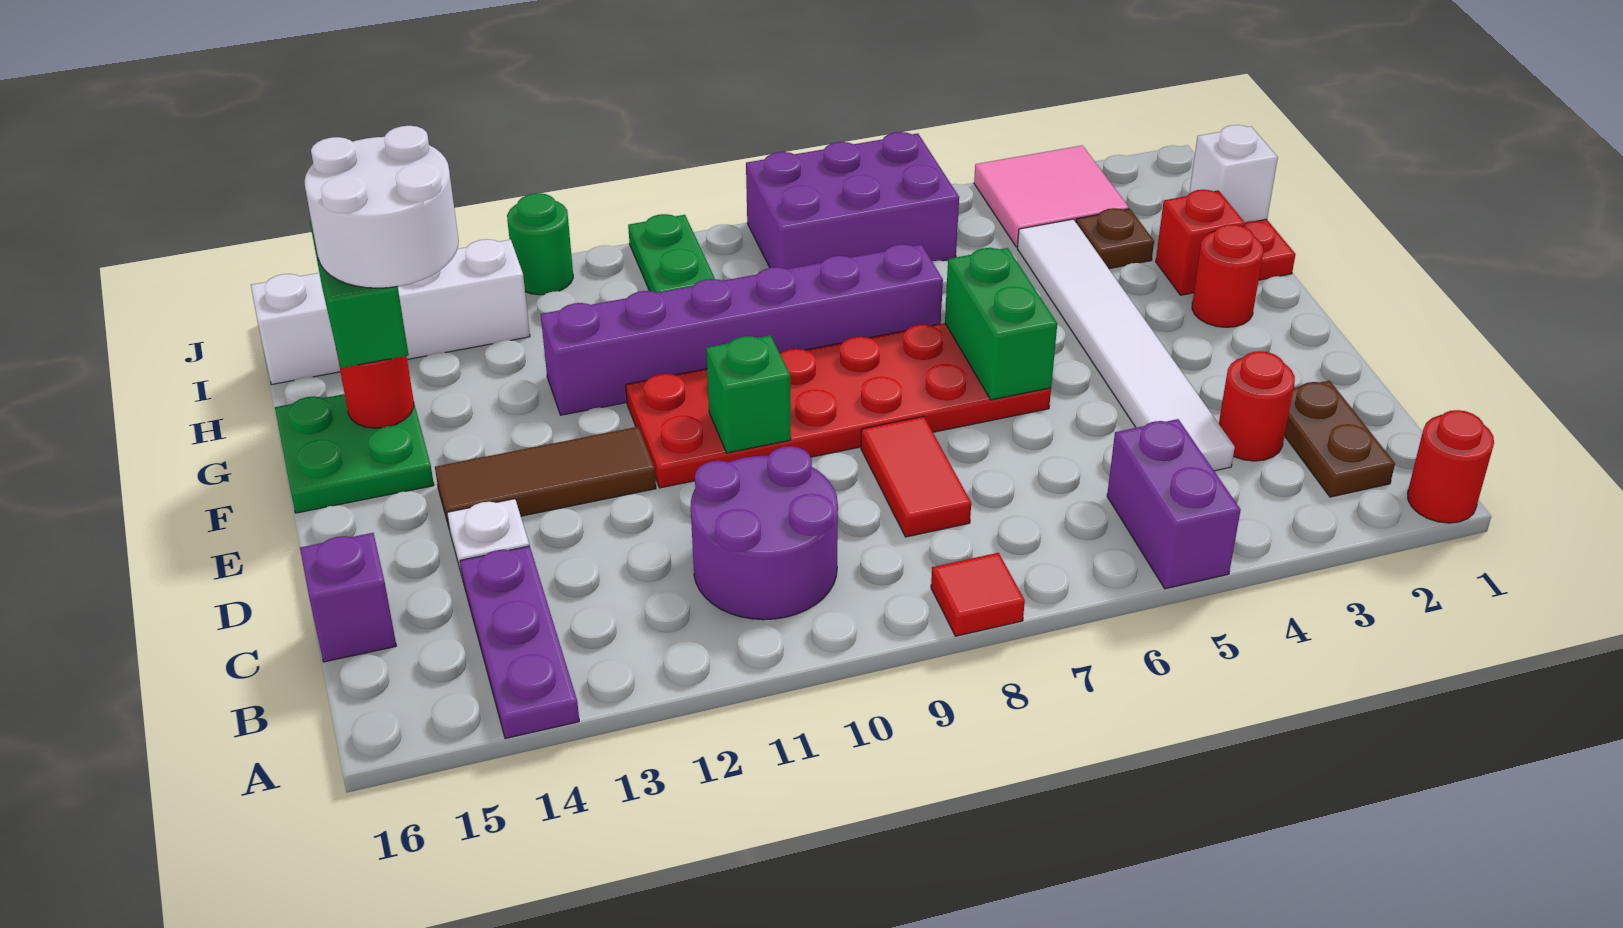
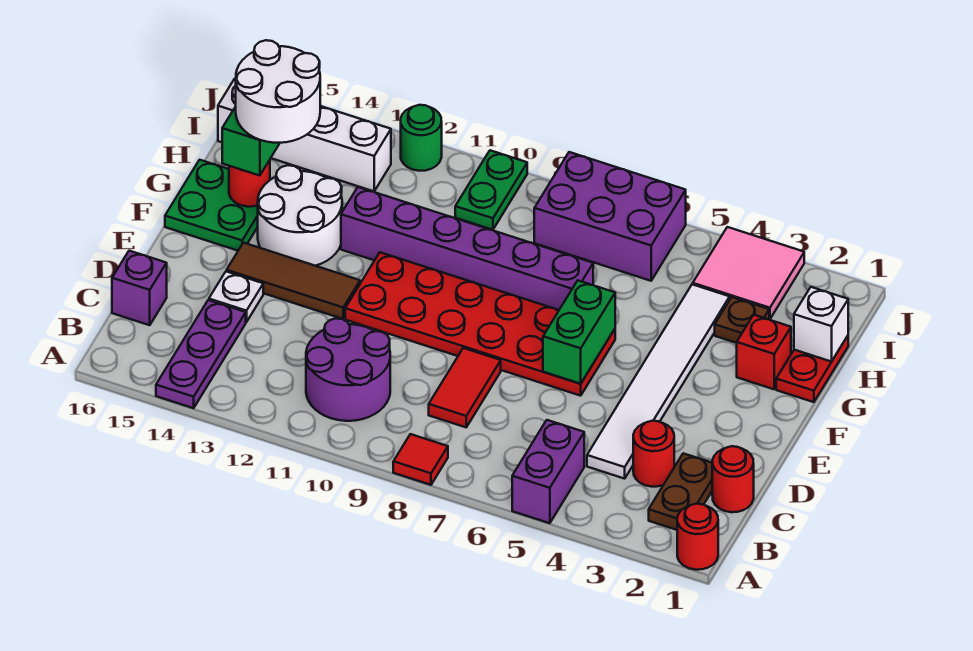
green 1x1 brick [706,335,791,453] -> none
red 1x1 round brick [1192,224,1263,327] -> red 1x1 round brick moved to [712,446,754,512]
none -> white 2x2 round brick [258,165,342,266]

